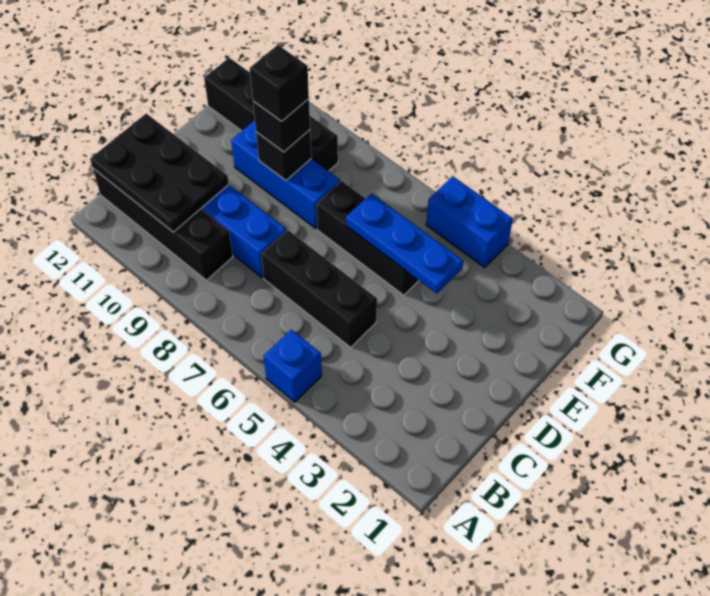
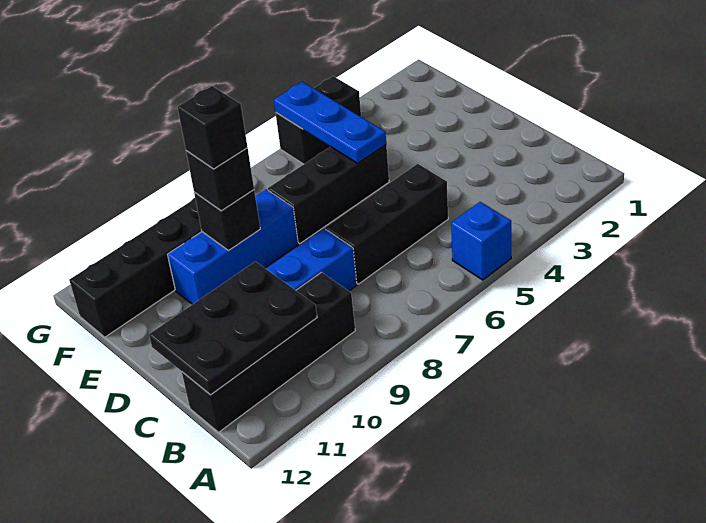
blue 1x3 plate [346,194,463,294] -> blue 1x3 plate turned to [274,82,386,163]
blue 1x2 brick [426,176,513,268] -> black 1x2 brick [276,76,361,164]

